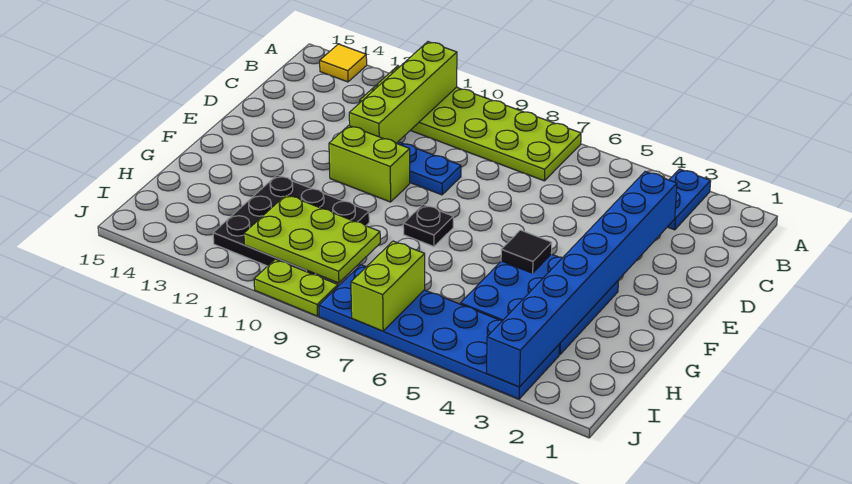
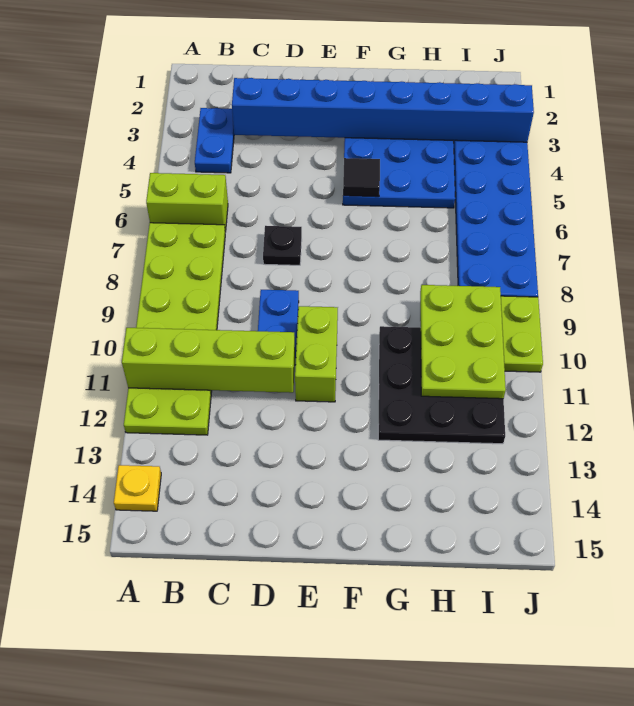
blue 1x2 plate [668,169,711,230] -> blue 1x2 plate turned to [195,108,234,173]
yellow 1x1 tile [320,44,367,82] -> yellow 1x1 plate [114,465,161,511]
black 1x1 plate [403,205,453,247] -> black 1x1 plate moved to [263,226,302,265]
lime 1x2 brick [351,241,425,331] -> lime 1x2 brick moved to [146,173,228,232]

